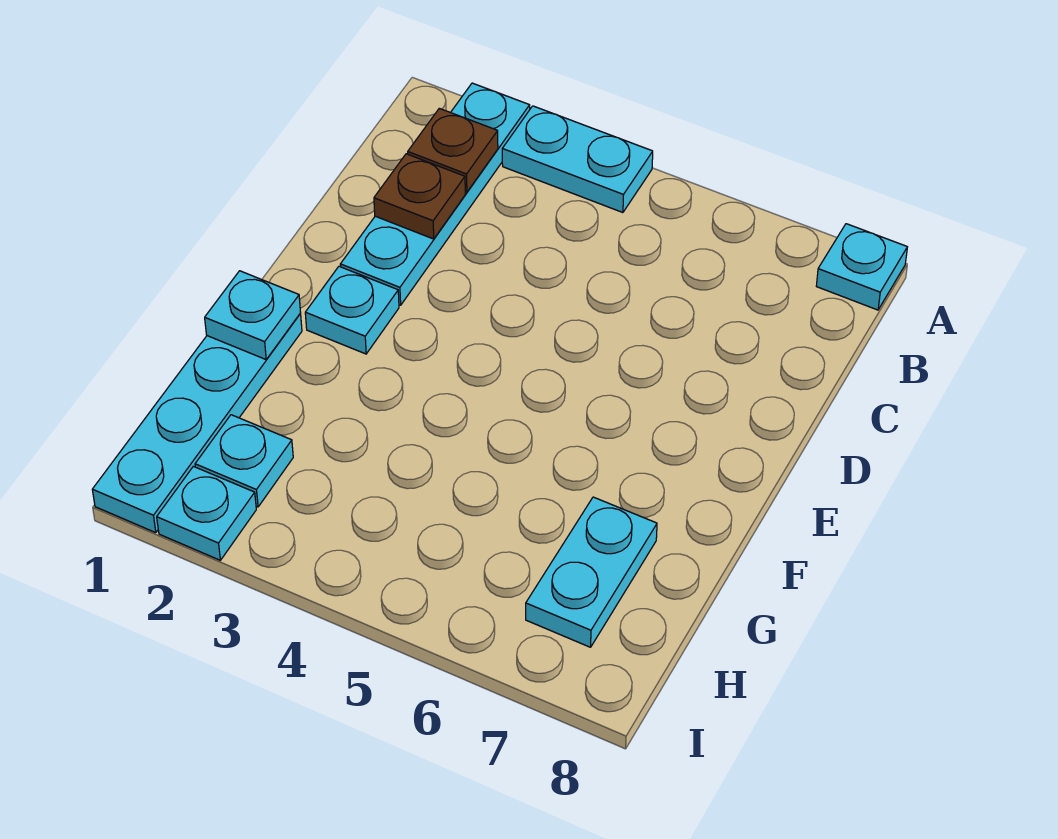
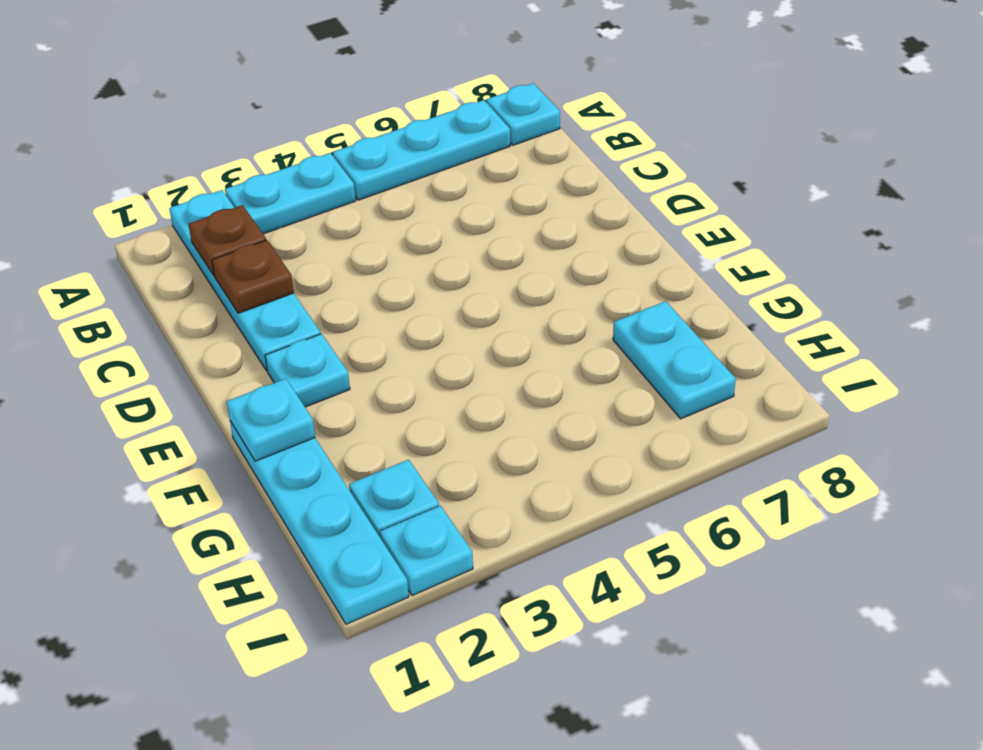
none -> cyan 1x3 plate [333,100,510,200]

